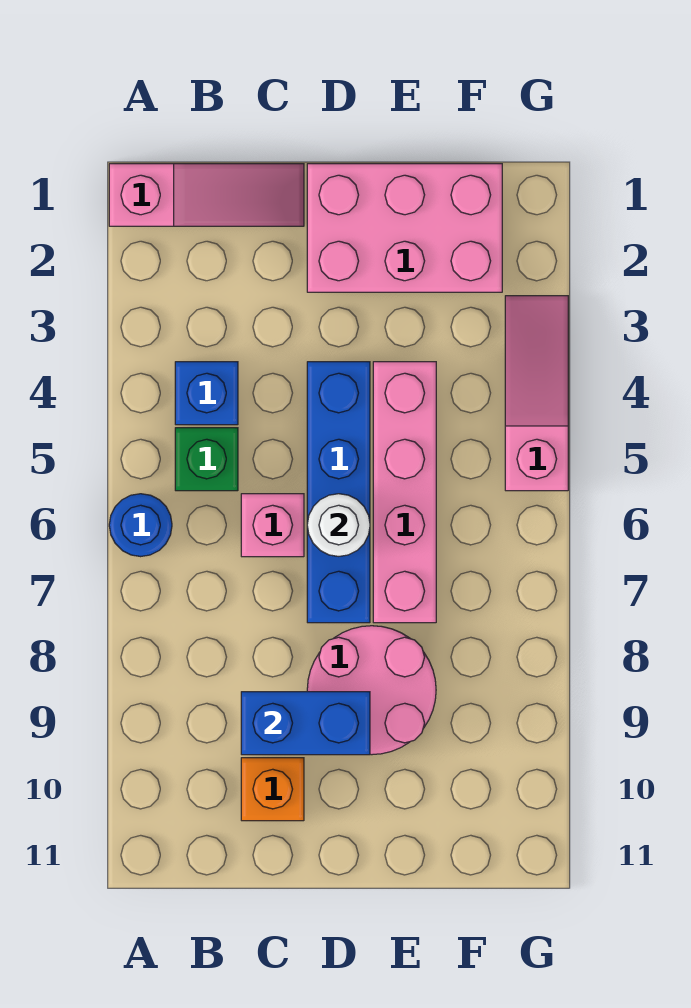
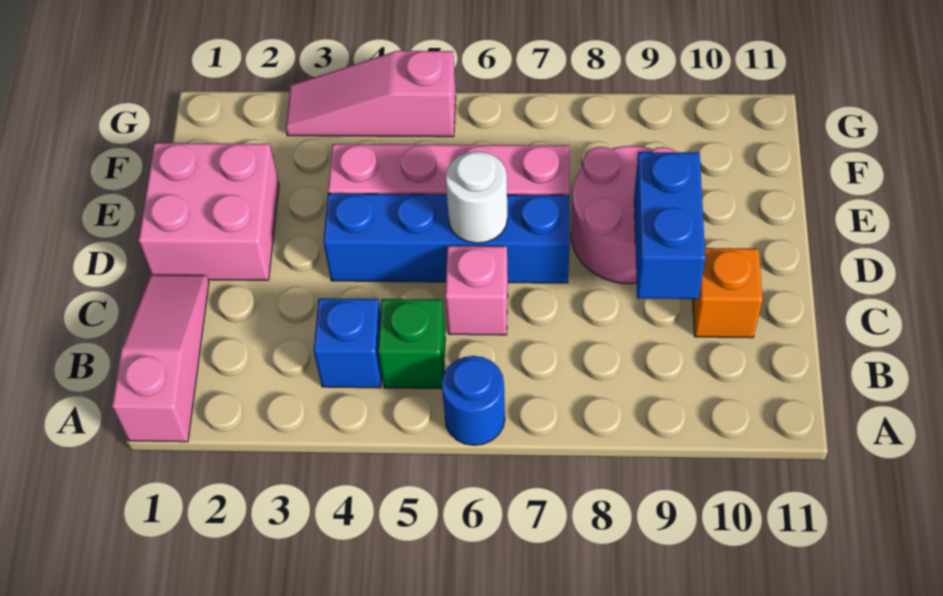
pink 2x3 brick [307,164,502,292] -> pink 2x2 brick [139,143,279,280]

